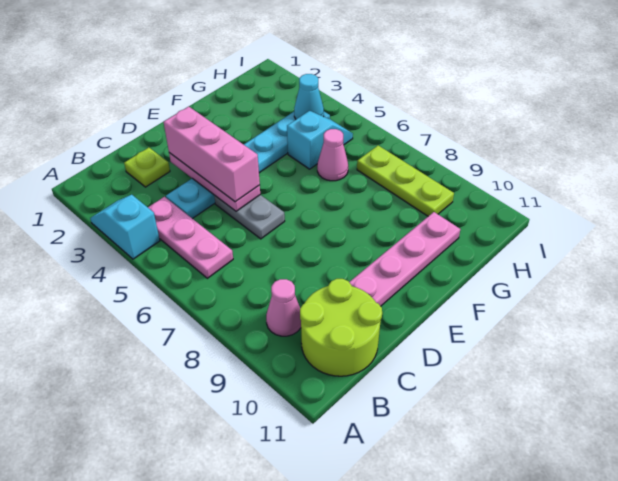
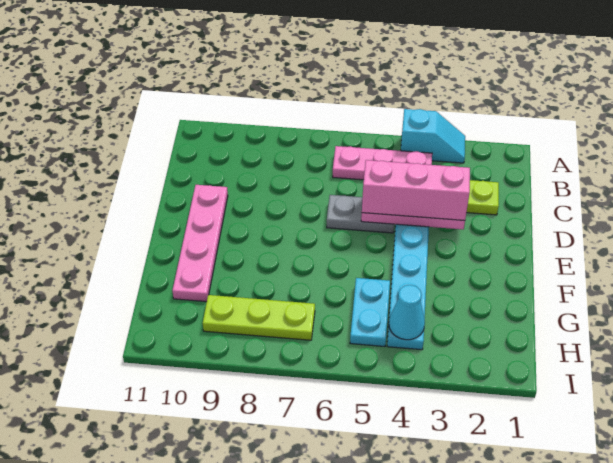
pink 1x1 cone [266,279,301,336] -> none
lime 2x2 round brick [300,279,382,376] -> none
cyan 1x2 slope [287,111,353,169] -> cyan 1x2 plate [350,278,390,347]
pink 1x1 cone [317,129,348,181] -> none

